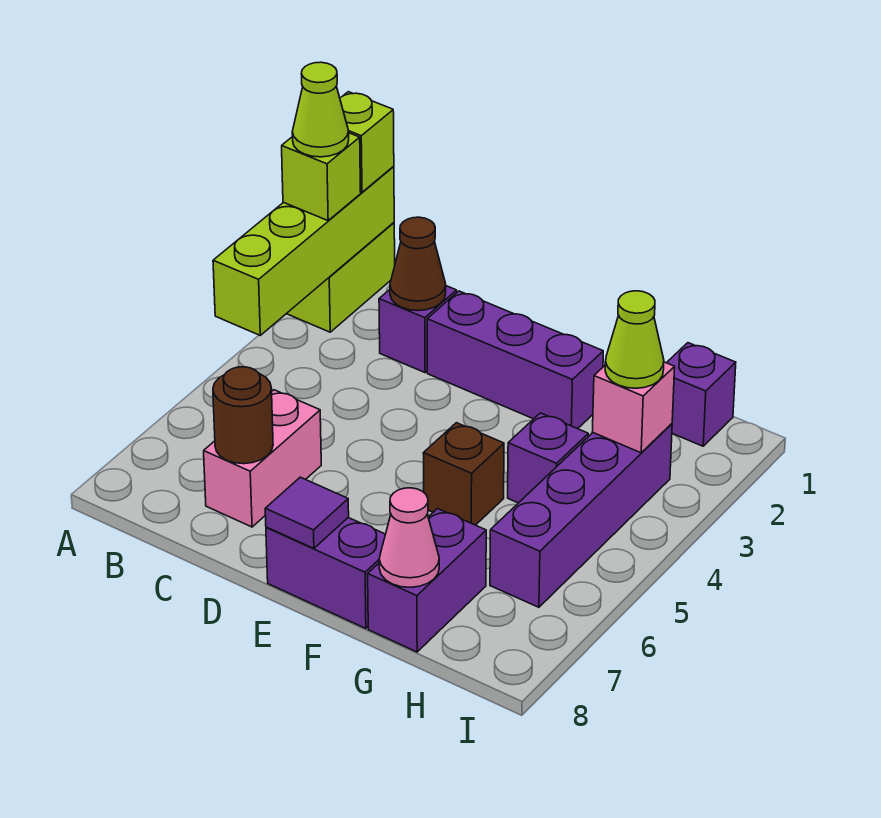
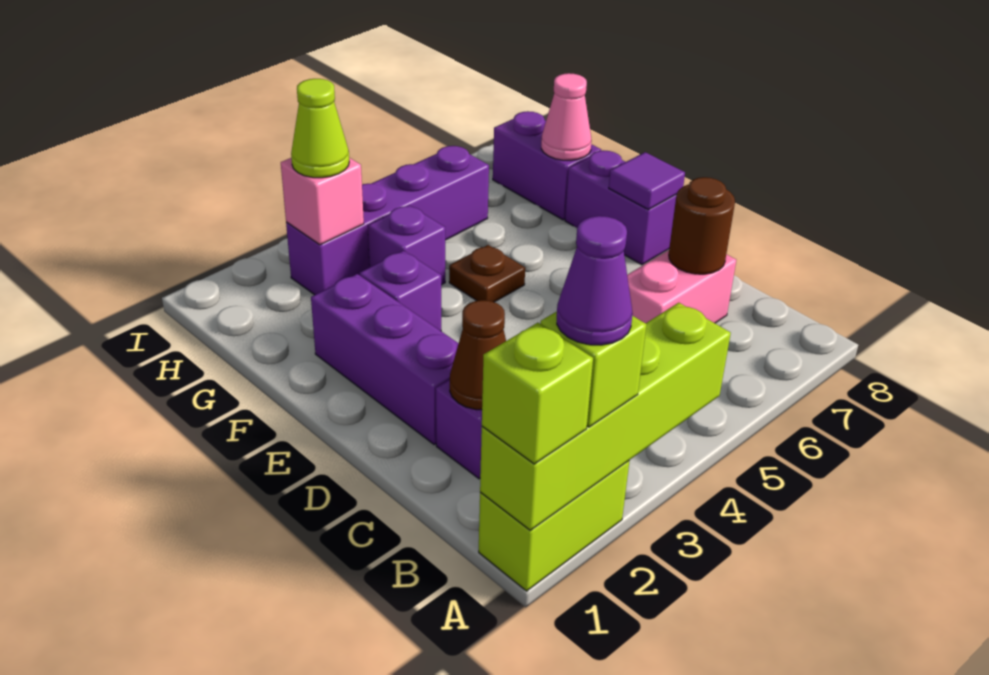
lime 1x1 cone [292,62,349,157] -> purple 1x1 cone [557,216,633,345]
brown 1x1 brick [423,423,504,525] -> brown 1x1 plate [449,245,525,302]
purple 1x2 brick [368,509,486,652] -> purple 1x2 brick turned to [493,111,601,220]
purple 1x1 brick [667,343,736,446] -> purple 1x1 brick moved to [360,251,441,331]

